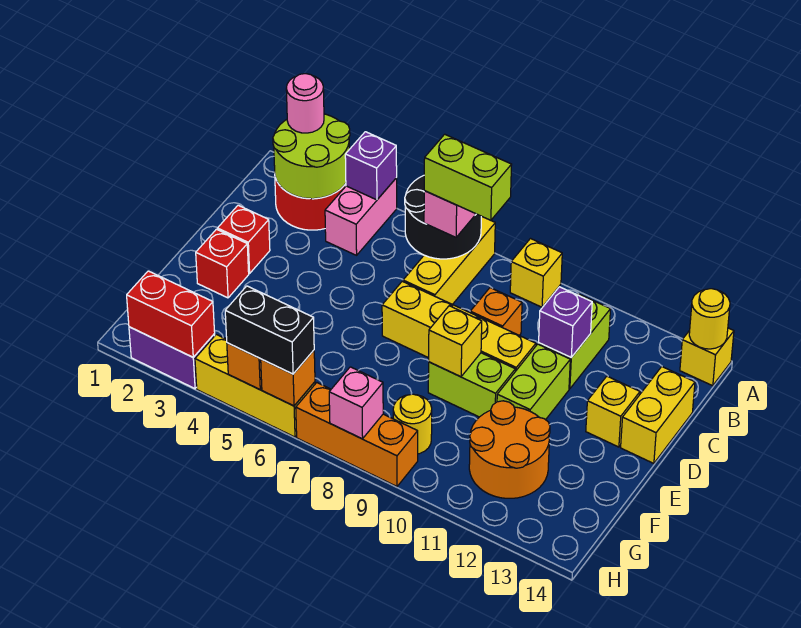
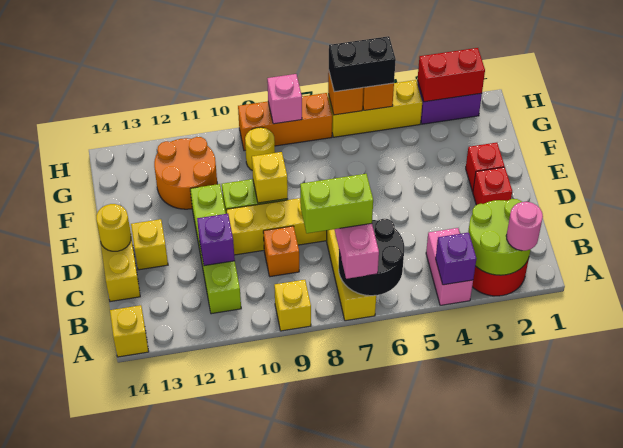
yellow 1x1 round brick [689,289,730,349] -> yellow 1x1 round brick moved to [96,204,131,251]

